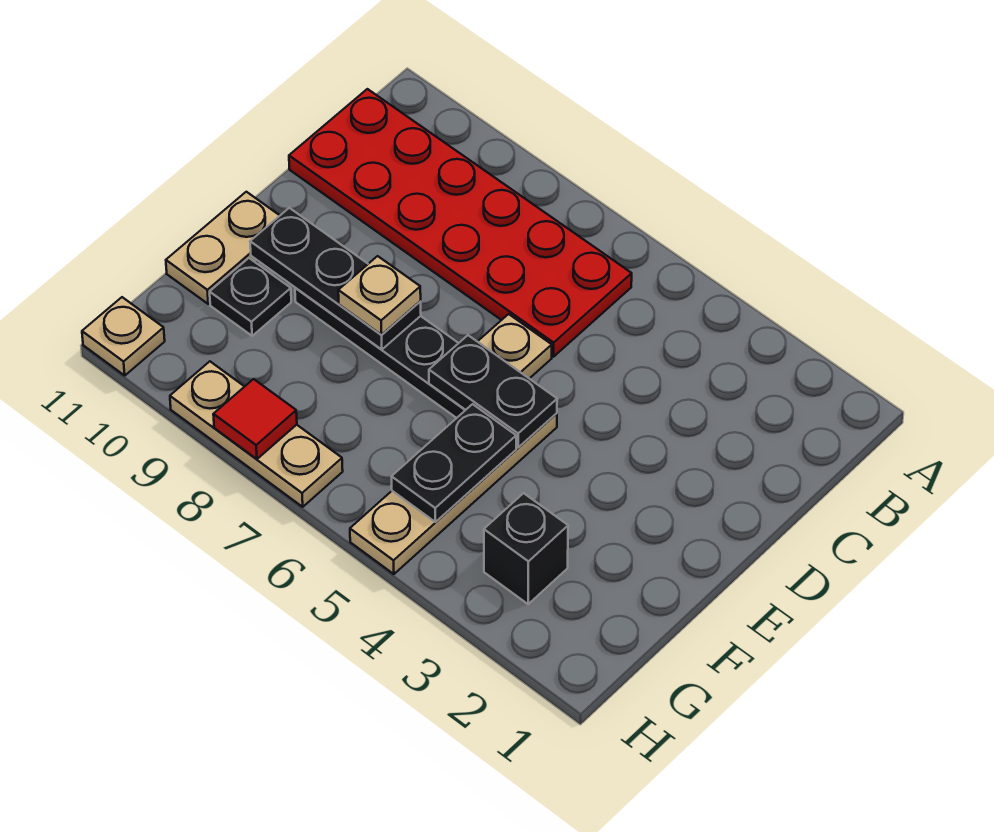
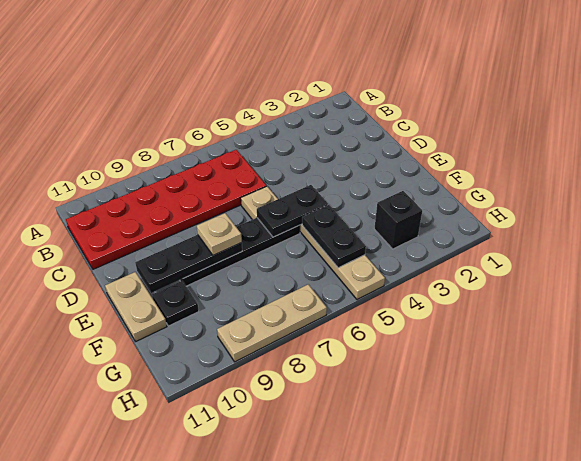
red 1x1 tile [213,379,297,459] -> none
tan 1x1 plate [82,297,165,375] -> none

